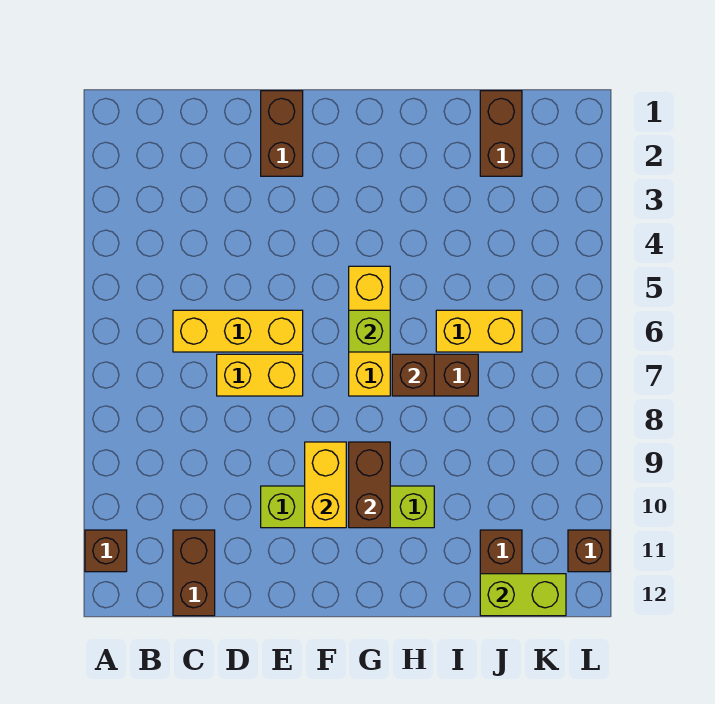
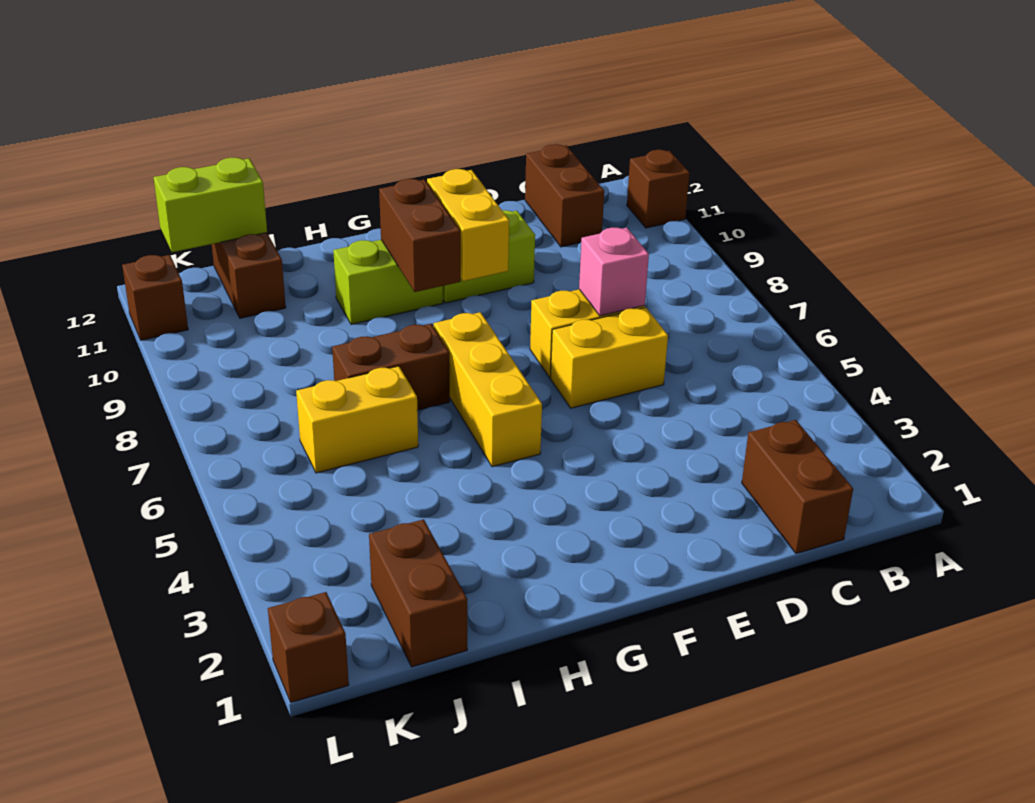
yellow 1x3 brick [173,310,303,352] -> yellow 1x2 brick [550,307,668,408]
none -> pink 1x1 brick [579,228,649,316]
brown 1x2 brick [261,91,303,176] -> brown 1x2 brick moved to [742,420,853,554]
lime 1x1 brick [349,310,390,352] -> none
brown 1x1 brick [392,354,434,396] -> brown 1x1 brick moved to [268,592,349,702]

